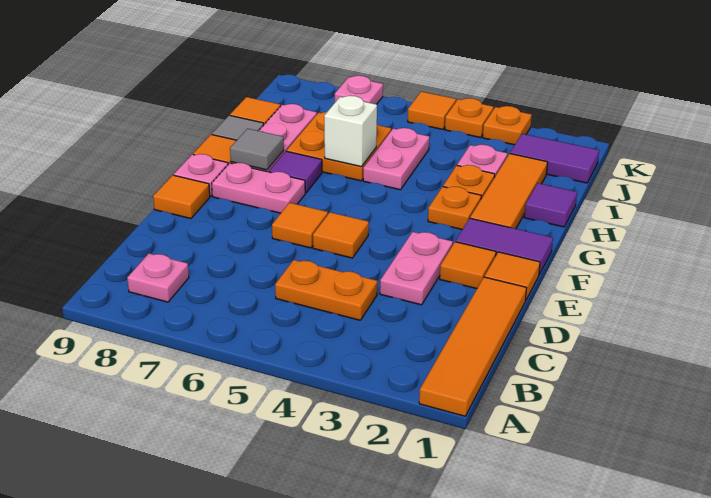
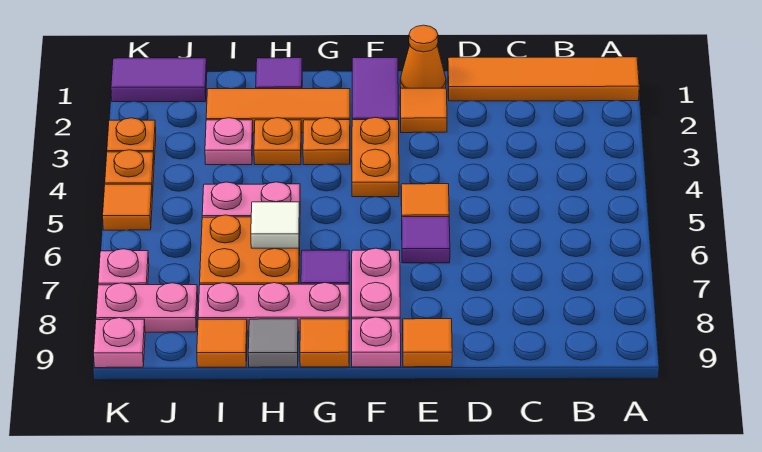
pink 1x1 plate [127,253,189,302] -> pink 1x1 plate moved to [94,318,145,368]
orange 1x2 plate [275,260,377,320] -> orange 1x2 plate moved to [352,117,399,197]
pink 1x2 plate [380,232,453,305] -> pink 1x2 plate moved to [96,283,198,332]
orange 1x1 tile [484,252,540,301] -> orange 1x1 cone [400,25,446,88]
orange 1x1 tile [272,203,328,248] -> purple 1x1 tile [402,217,450,263]
grey 1x1 tile [230,129,284,170] -> none
white 1x1 brick [324,96,377,167] -> white 1x1 tile [251,202,300,248]
purple 1x2 tile [510,134,599,183] -> purple 1x2 tile turned to [111,58,207,102]

